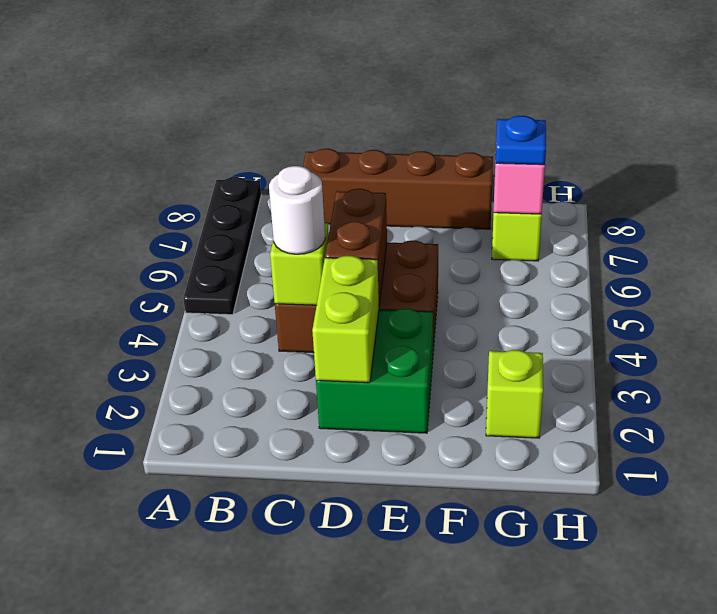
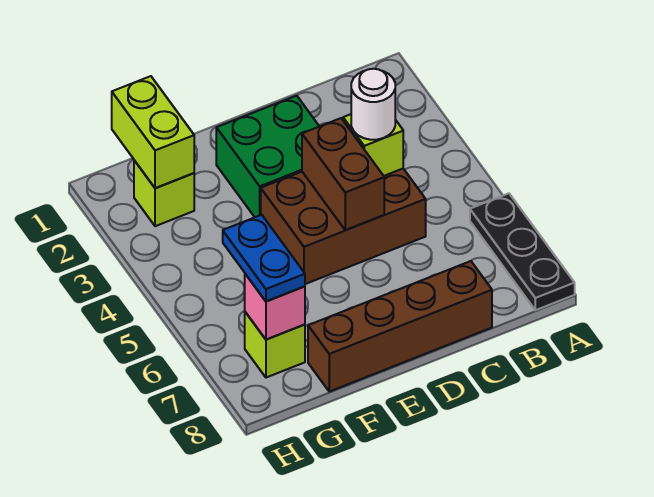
black 1x4 plate [183,177,261,315] -> black 1x3 plate [470,193,575,310]
lime 1x2 brick [312,256,379,383] -> lime 1x2 brick moved to [112,76,194,188]
blue 1x1 plate [496,116,546,165] -> blue 1x2 plate [223,215,305,301]

